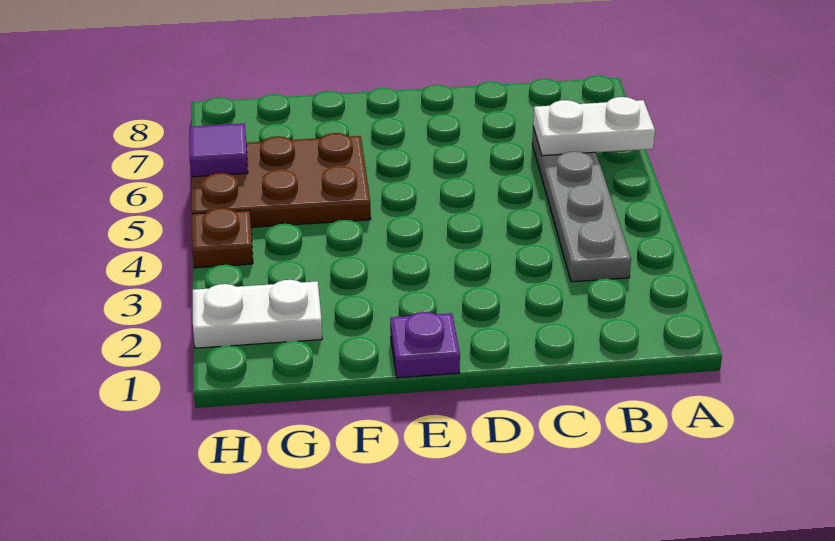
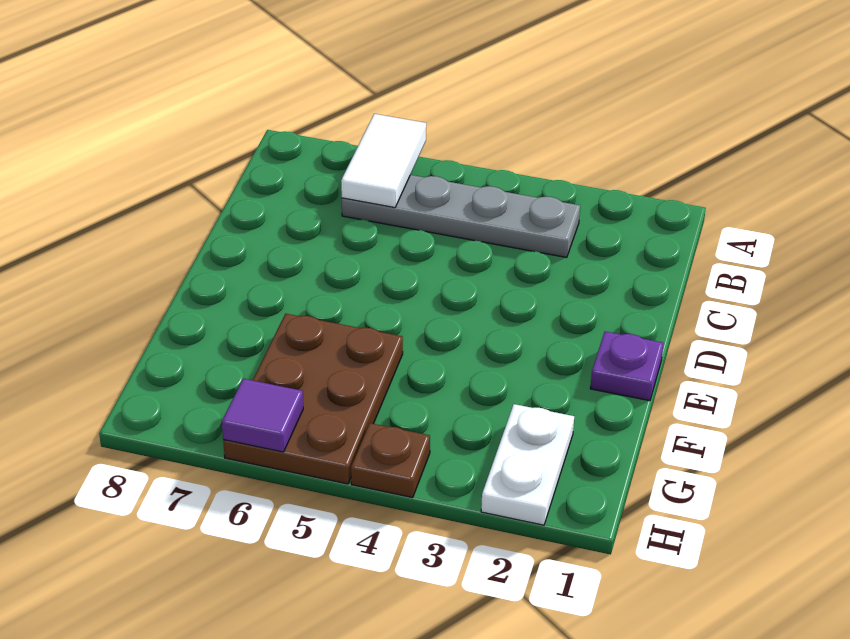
white 1x2 plate [533,97,655,156] -> white 1x2 tile [341,114,426,208]

